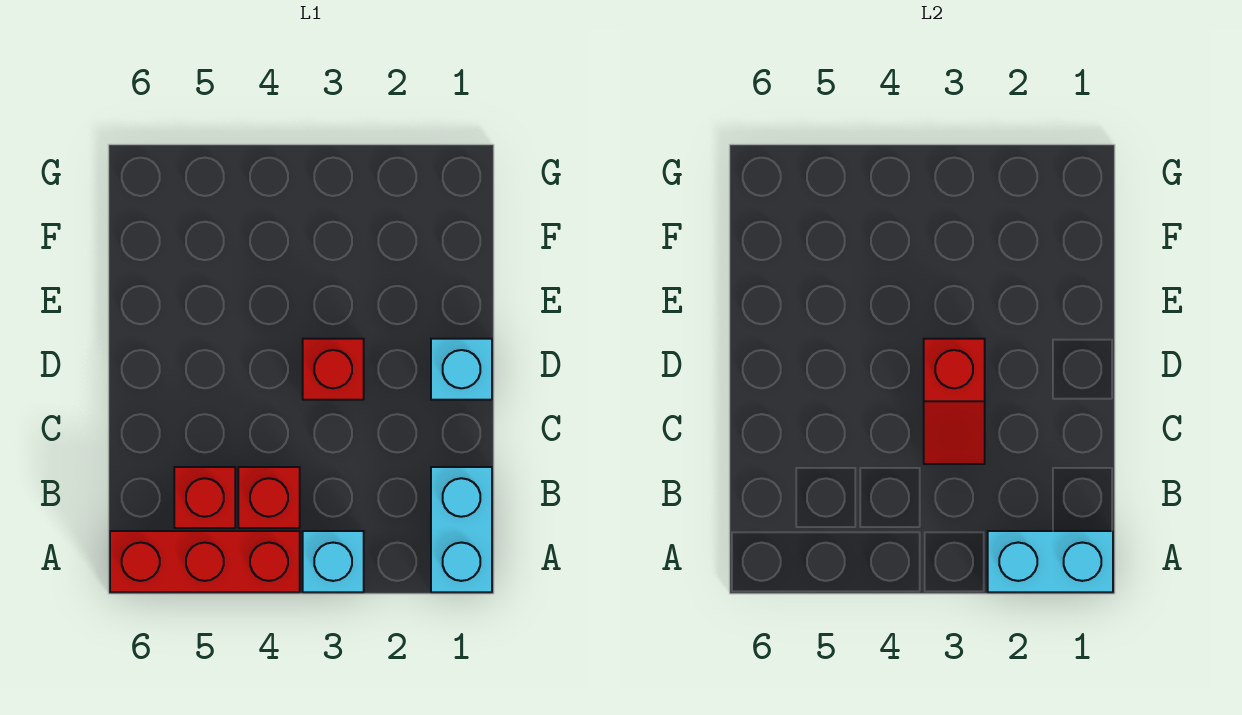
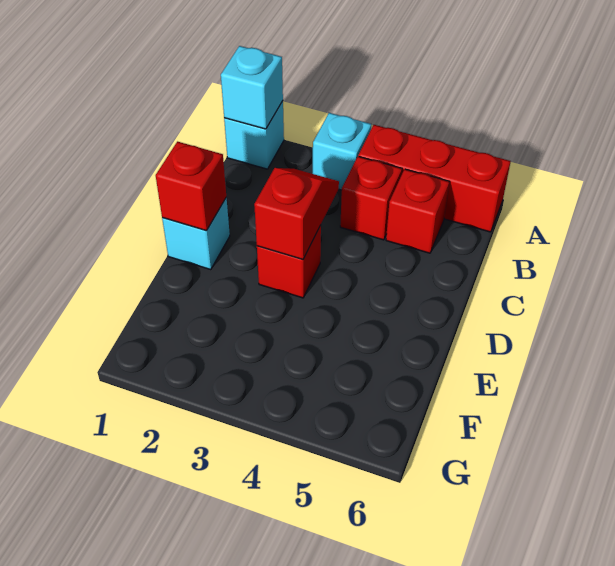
cyan 1x2 brick [431,467,492,592] -> cyan 1x1 brick [224,101,284,169]
cyan 1x2 brick [988,531,1113,592] -> cyan 1x1 brick [221,46,283,129]
none -> red 1x1 brick [156,142,226,231]

